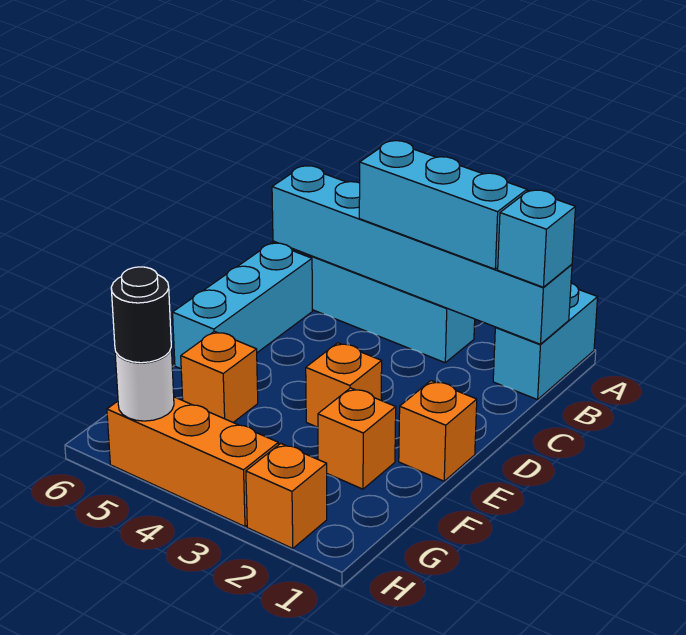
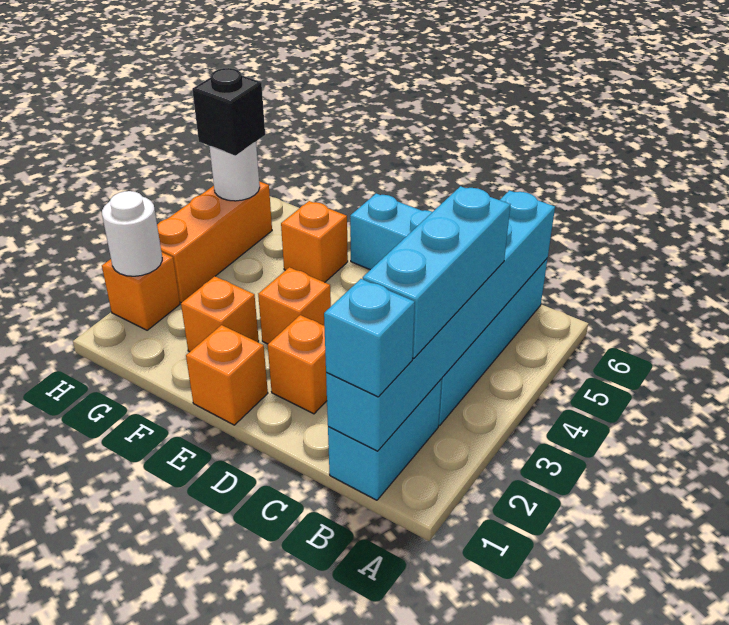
cyan 1x2 brick [493,283,598,400] -> cyan 1x2 brick turned to [328,379,442,500]
none -> orange 1x1 brick [268,315,327,414]
none -> white 1x1 round brick [102,191,162,276]
black 1x1 round brick [111,267,171,363] -> black 1x1 brick [192,68,265,156]

